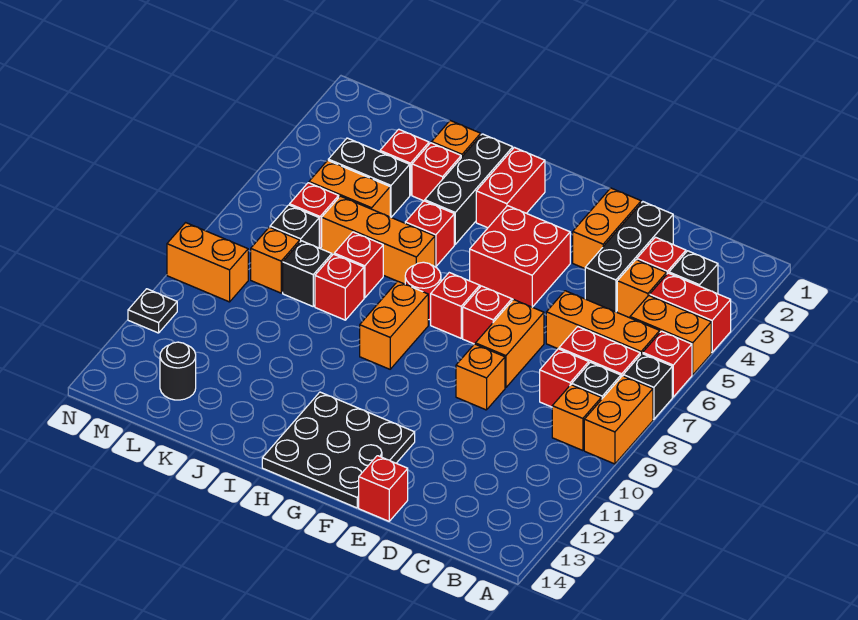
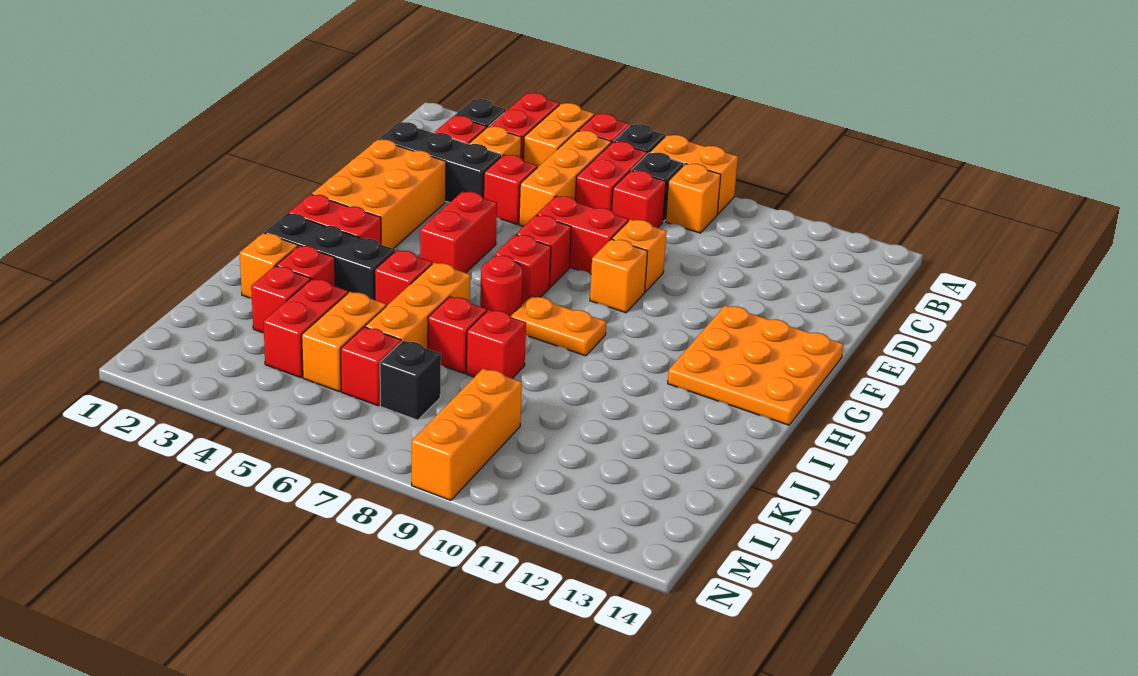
orange 1x2 brick [573,188,641,269] -> orange 2x3 brick [312,140,446,249]
orange 1x2 brick [475,299,544,388] -> red 1x2 brick [537,196,629,274]
red 1x1 brick [359,456,408,521] -> red 1x1 brick moved to [484,155,537,224]
red 2x2 brick [470,206,570,307] -> red 1x2 brick [420,192,497,273]
black 3x3 plate [262,392,415,508] -> orange 3x3 plate [668,305,843,425]
orange 1x2 brick [360,281,428,369] -> orange 1x2 plate [511,296,606,356]
black 1x2 brick [328,138,410,217] -> red 1x2 brick [263,279,348,378]
black 1x1 brick [283,241,332,306] -> none
orange 1x1 brick [251,227,300,293] -> orange 1x1 brick moved to [590,239,647,313]
black 1x1 round brick [160,342,196,400] -> none
orange 1x2 brick [167,223,248,302] -> orange 1x3 brick [412,369,522,500]
black 1x1 plate [128,289,177,333] -> none

